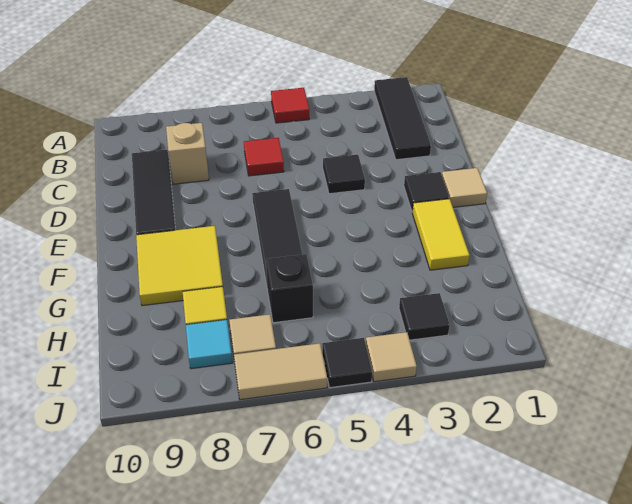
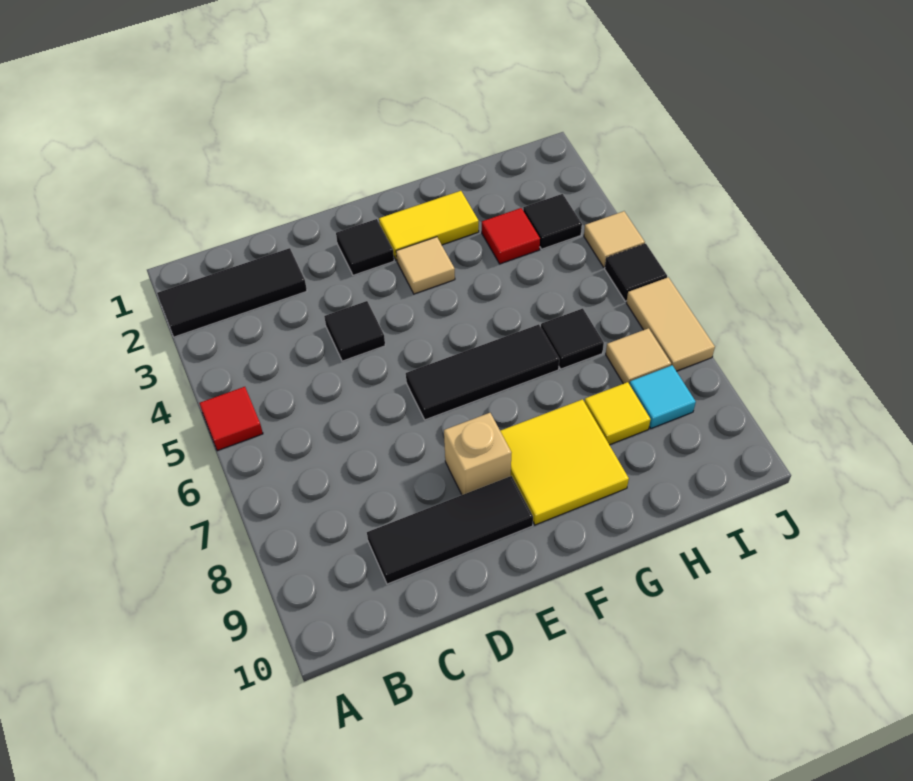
red 1x1 tile [244,138,284,176] -> red 1x1 tile moved to [482,208,540,264]
tan 1x1 brick [166,123,209,184] -> tan 1x1 brick moved to [444,413,512,495]
tan 1x1 tile [442,168,487,207] -> tan 1x1 tile moved to [396,237,455,294]
black 1x1 brick [266,254,313,323] -> black 1x1 tile [541,308,604,369]

